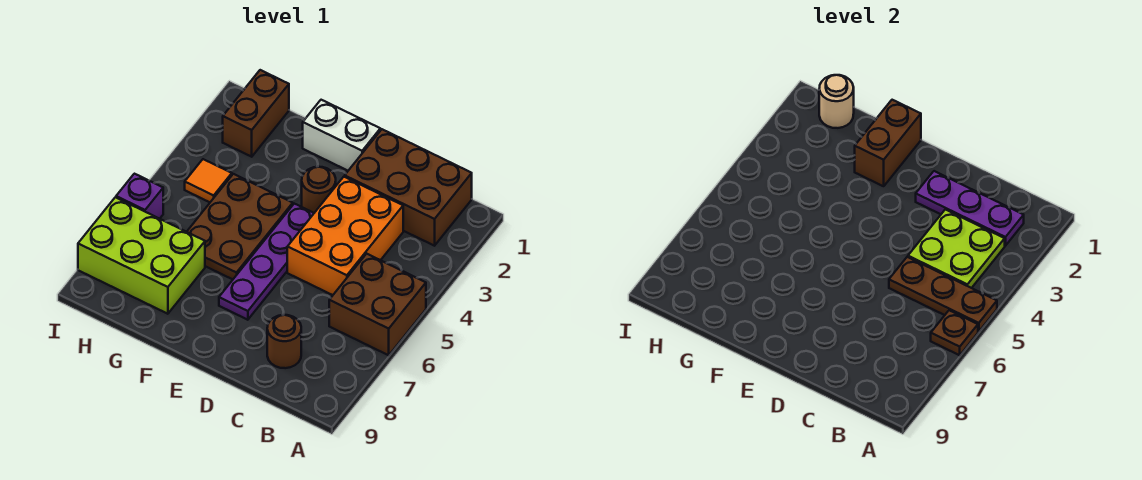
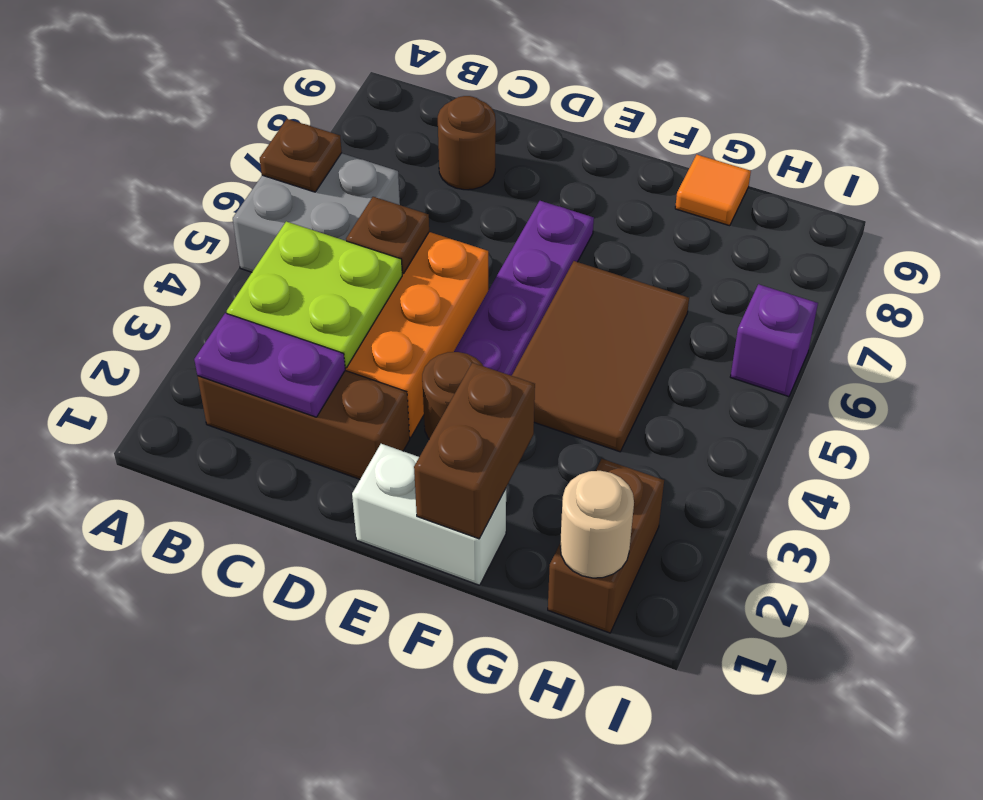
brown 2x2 brick [329,254,426,355] -> grey 2x2 brick [233,153,400,272]
brown 1x3 plate [889,257,997,332] -> brown 1x1 plate [346,197,429,274]
brown 2x3 brick [345,129,472,246] -> brown 1x3 brick [198,371,410,479]
purple 1x3 plate [916,171,1024,246] -> purple 1x2 plate [194,313,345,417]
brown 2x3 plate [187,174,293,279] -> brown 2x3 tile [512,261,689,452]
lime 2x3 brick [78,197,205,314] -> none
orange 1x1 tile [185,159,232,202] -> orange 1x1 tile moved to [675,155,751,226]

